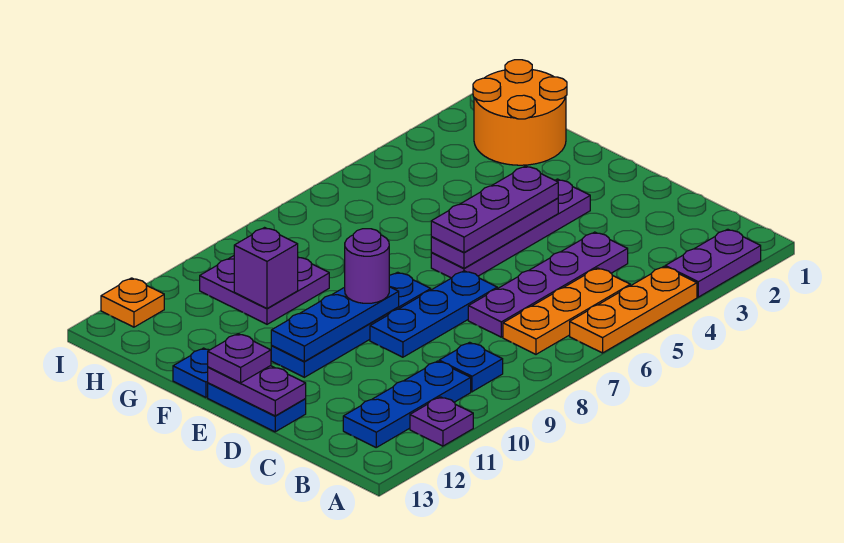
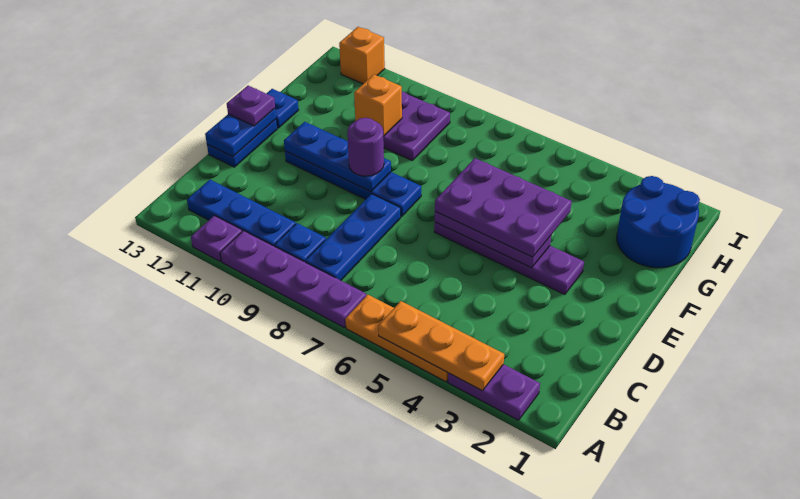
orange 1x3 plate [503,268,630,354] -> orange 1x3 plate moved to [378,301,504,391]
purple 1x4 plate [468,232,628,337] -> purple 1x4 plate moved to [220,231,366,327]
blue 1x3 plate [370,271,497,357] -> blue 1x3 plate turned to [305,194,401,280]
purple 1x2 plate [208,366,306,416] -> blue 1x2 plate [205,109,276,157]
purple 1x3 plate [431,166,558,253] -> purple 2x3 plate [435,158,572,257]
orange 2x2 round brick [473,60,567,165] -> blue 2x2 round brick [617,176,700,268]
purple 1x1 brick [234,228,298,309] -> orange 1x1 brick [354,75,402,137]
orange 1x1 plate [101,278,164,327] -> orange 1x1 brick [339,27,385,84]

